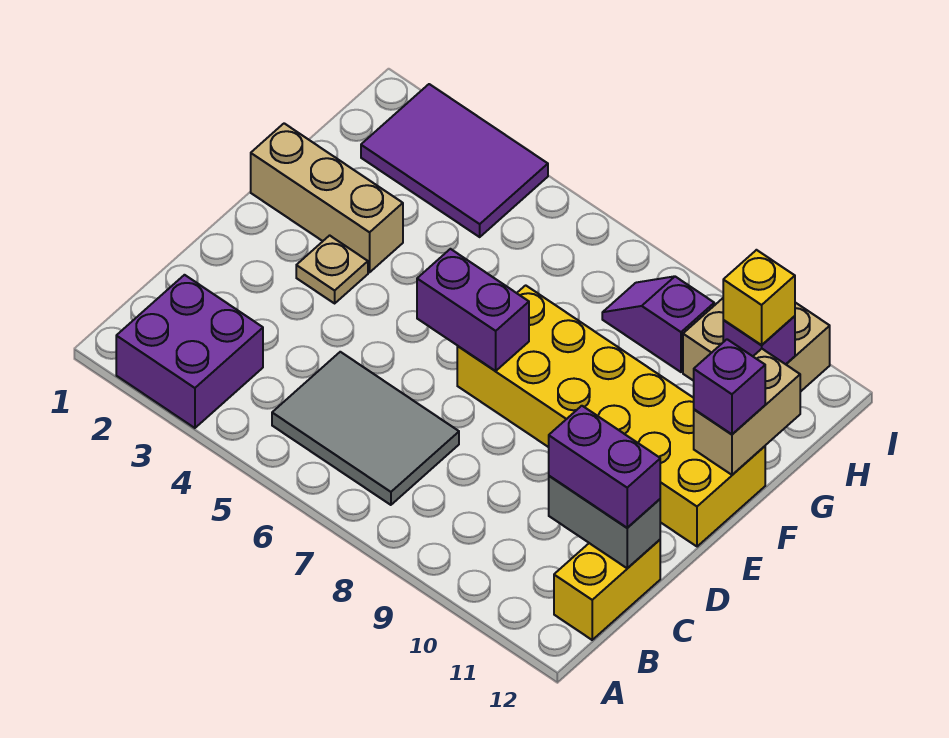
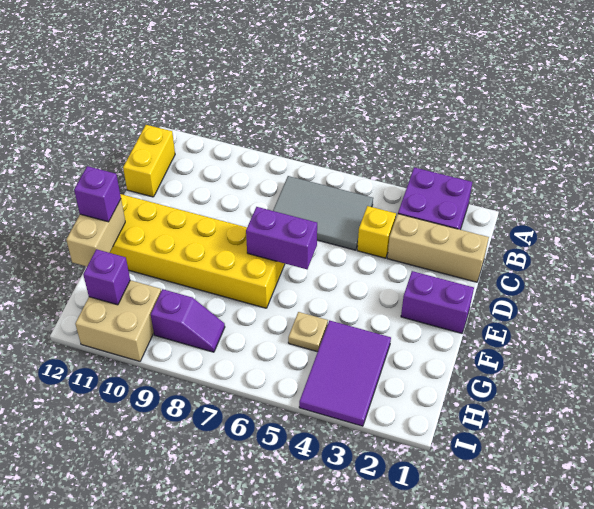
grey 1x2 brick [549,476,660,568] -> none
purple 1x2 brick [549,406,660,528] -> purple 1x2 brick moved to [401,271,474,333]
tan 1x1 plate [296,235,368,303] -> tan 1x1 plate moved to [288,312,328,352]
tan 1x3 brick [251,123,403,272] -> tan 1x3 brick moved to [387,214,489,282]
purple 2x3 tile [361,84,548,237] -> purple 2x3 tile turned to [299,321,391,426]
yellow 1x1 brick [723,250,795,345] -> yellow 1x1 brick moved to [357,206,396,258]

